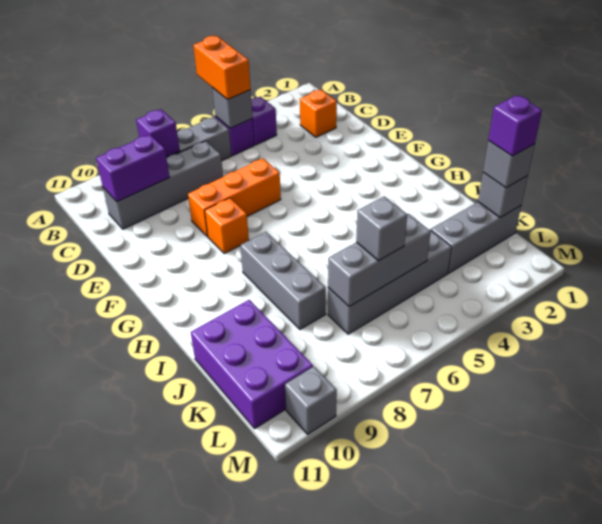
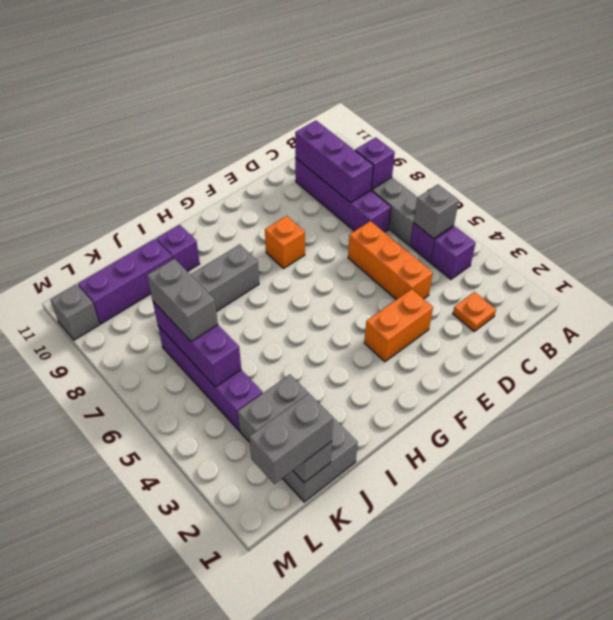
orange 1x2 brick [193,36,251,100] -> orange 1x2 brick moved to [364,289,433,362]
orange 1x1 brick [300,89,337,137] -> orange 1x1 plate [453,292,496,331]
grey 1x4 brick [103,141,223,229] -> purple 1x4 brick [295,158,391,232]
purple 1x2 brick [96,135,170,202] -> purple 1x3 brick [295,121,373,203]
orange 1x3 brick [188,158,281,236] -> orange 1x3 brick moved to [348,221,433,300]
purple 2x3 brick [191,300,313,428] -> purple 1x3 brick [78,239,172,324]
grey 1x3 brick [431,202,521,273] -> grey 2x3 brick [238,375,358,502]
grey 1x1 brick [483,141,535,188] -> grey 1x2 brick [249,393,333,484]
purple 1x1 brick [488,95,542,156] -> purple 1x1 brick moved to [156,225,200,272]
grey 1x4 brick [328,230,452,334] -> purple 1x4 brick [158,326,263,430]
grey 1x3 brick [328,214,431,307] -> purple 1x3 brick [153,302,241,387]
grey 1x1 brick [356,196,407,261] -> grey 1x2 brick [147,259,218,342]

